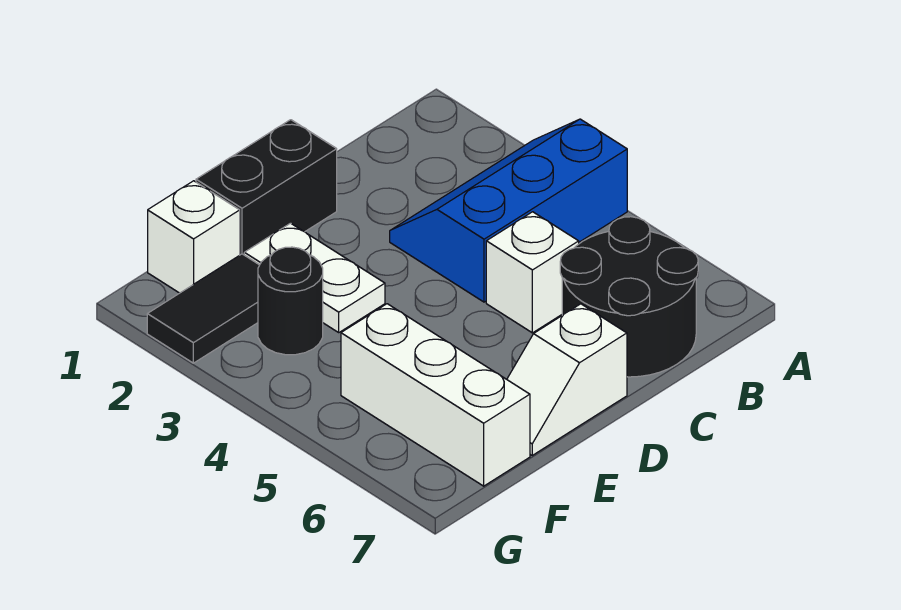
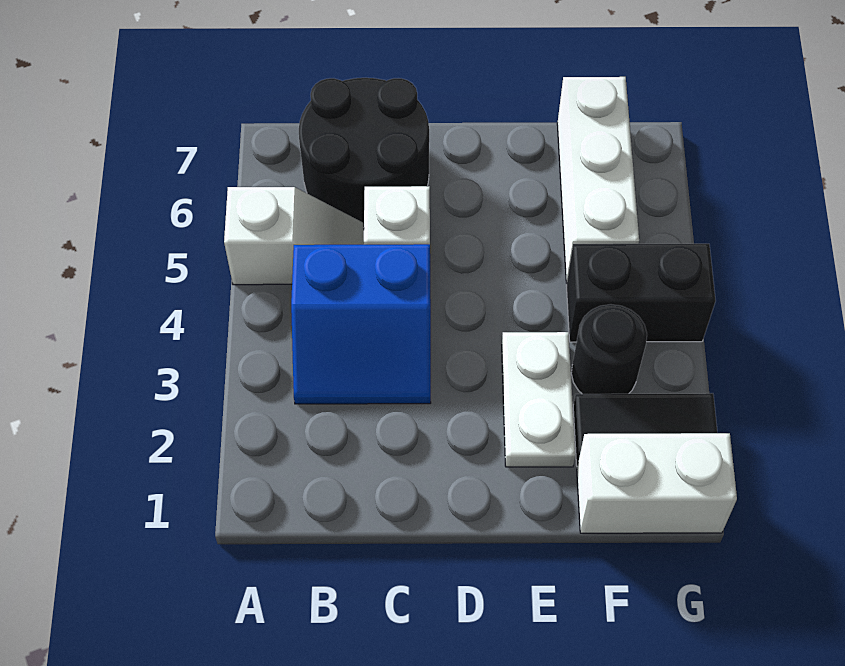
blue 2x3 slope [390,119,627,302] -> blue 2x2 slope [291,244,431,404]
black 1x2 brick [196,120,337,255] -> black 1x2 brick moved to [567,244,716,342]
white 1x2 slope [507,304,627,455] -> white 1x2 slope moved to [224,187,364,285]
white 1x1 brick [148,181,240,293] -> white 1x2 brick [577,433,737,533]

